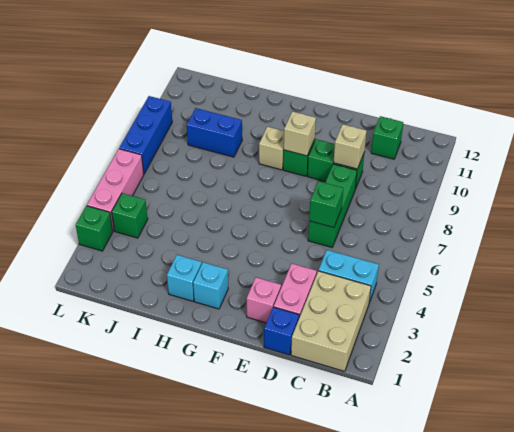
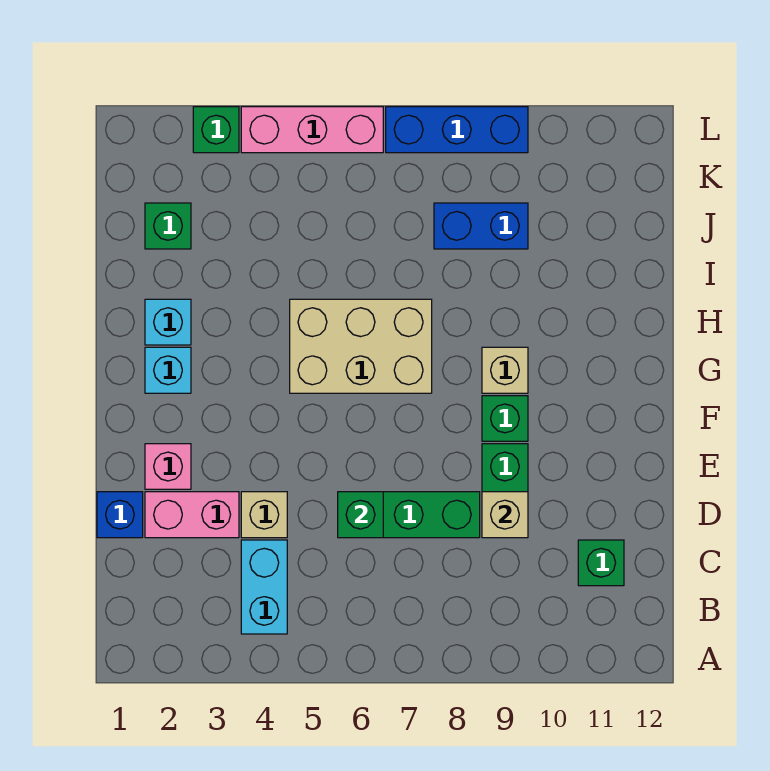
tan 2x3 brick [291,271,371,371] -> tan 2x3 brick moved to [290,299,432,393]
tan 1x1 brick [284,111,316,156] -> tan 1x1 brick moved to [241,492,287,538]
blue 1x2 brick [187,108,242,157] -> blue 1x2 brick turned to [434,203,528,249]
green 1x1 brick [112,193,148,238] -> green 1x1 brick moved to [145,203,191,249]

